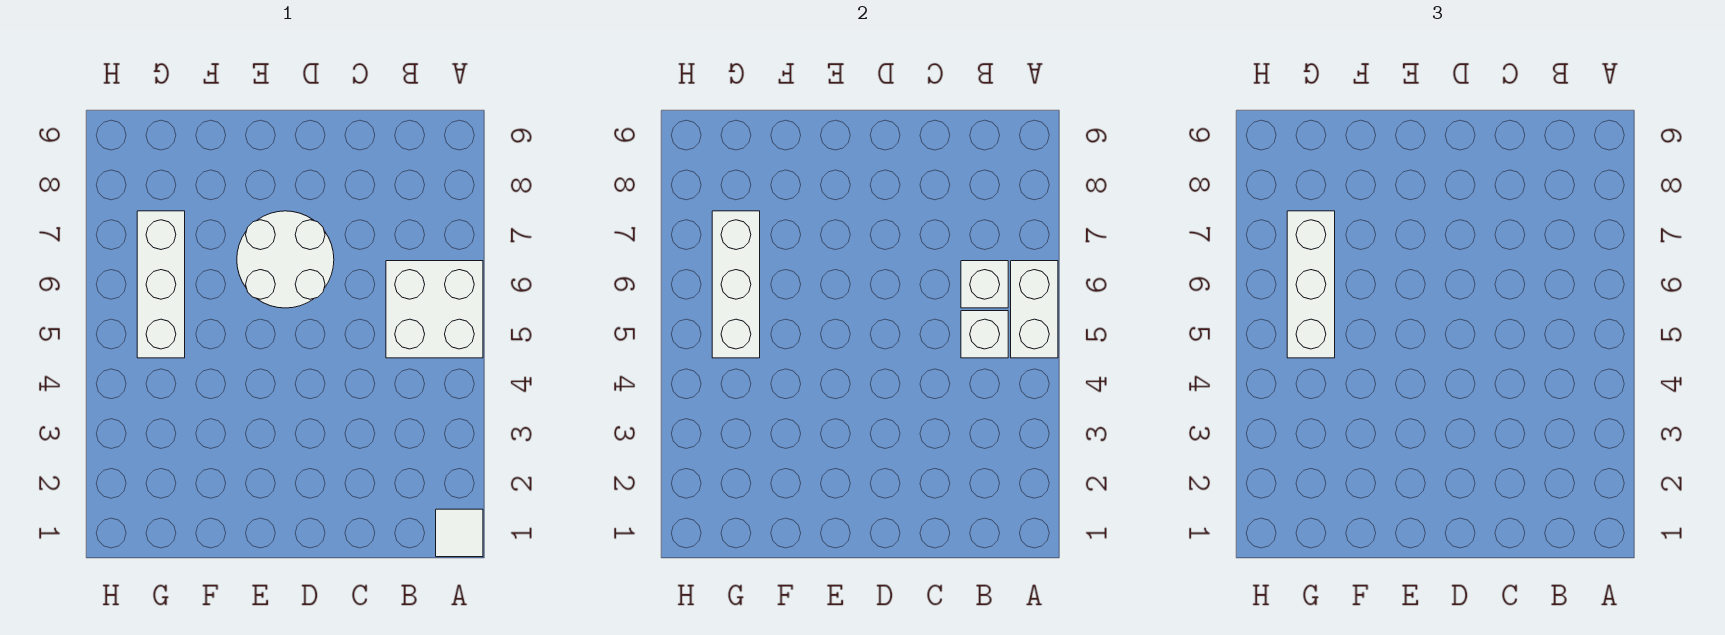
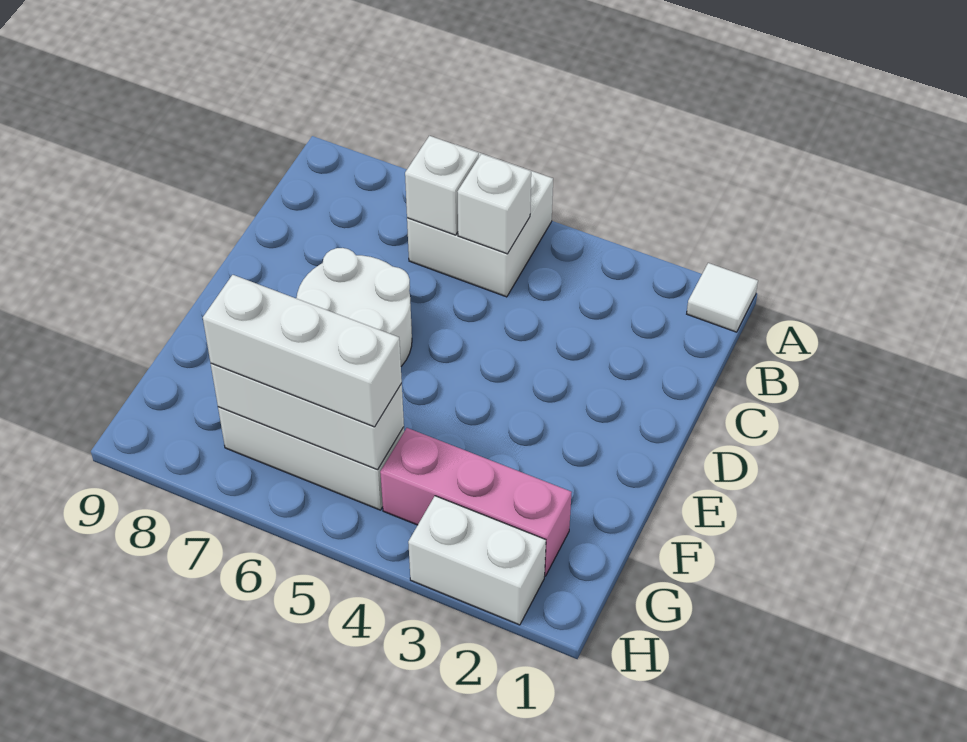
white 1x2 brick [1011,261,1058,358] -> white 1x2 brick moved to [408,496,546,625]
none -> pink 1x3 brick [380,428,572,576]

